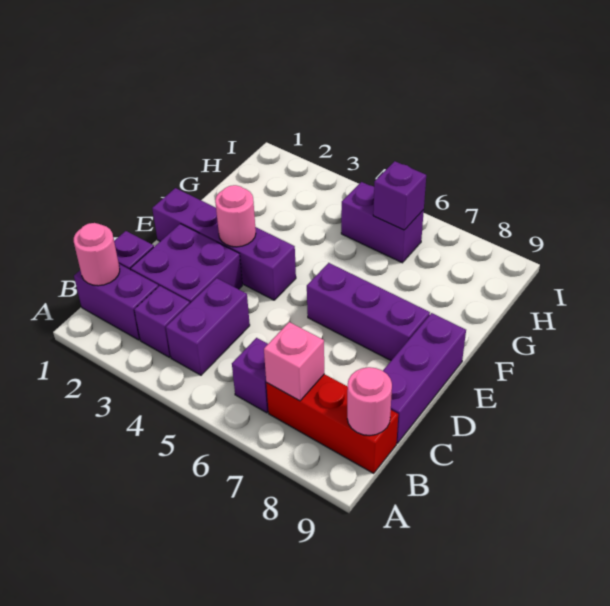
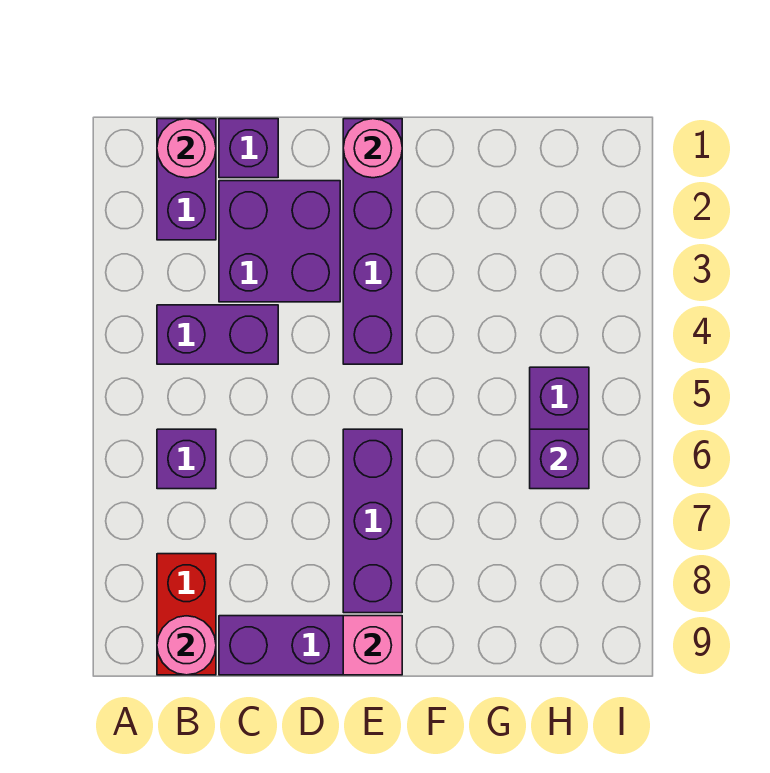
purple 1x1 brick [134,286,190,357] -> none
red 1x3 brick [266,374,398,473] -> red 1x2 brick [157,554,216,675]
pink 1x1 brick [264,322,324,401] -> pink 1x1 brick moved to [343,616,402,675]
pink 1x1 round brick [215,185,256,247] -> pink 1x1 round brick moved to [343,119,402,178]

